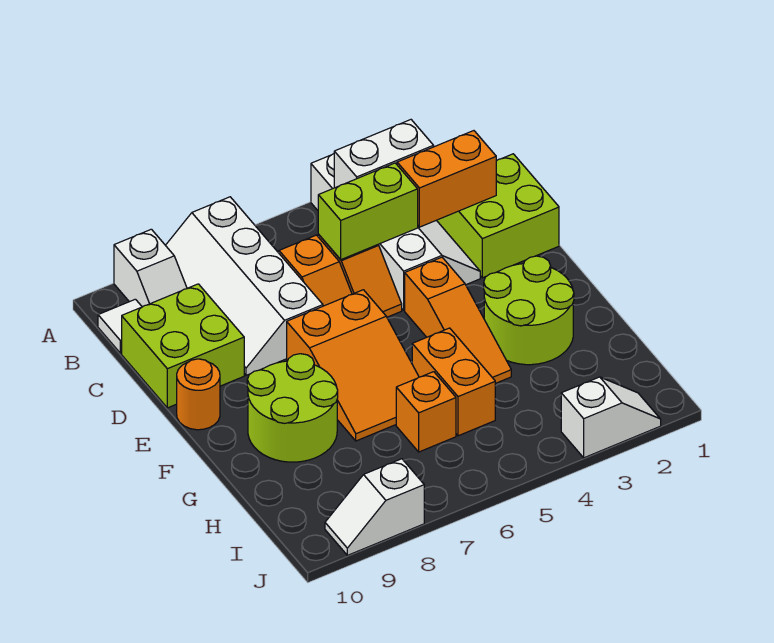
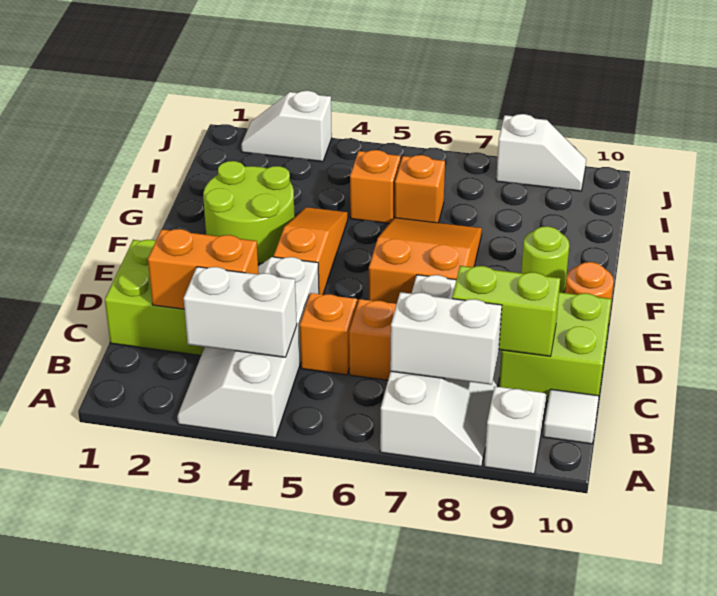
none -> white 1x2 brick [390,292,502,385]
lime 1x2 brick [318,163,418,260] -> lime 1x2 brick moved to [452,266,560,356]
lime 2x2 round brick [247,354,338,462] -> lime 1x1 round brick [521,226,569,293]
orange 1x2 brick [412,328,495,436] -> orange 1x1 brick [350,150,401,223]

